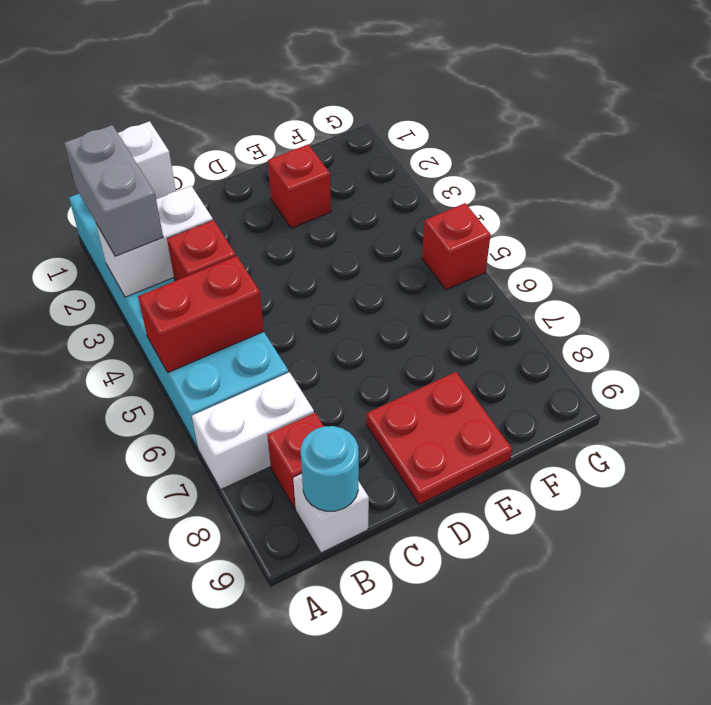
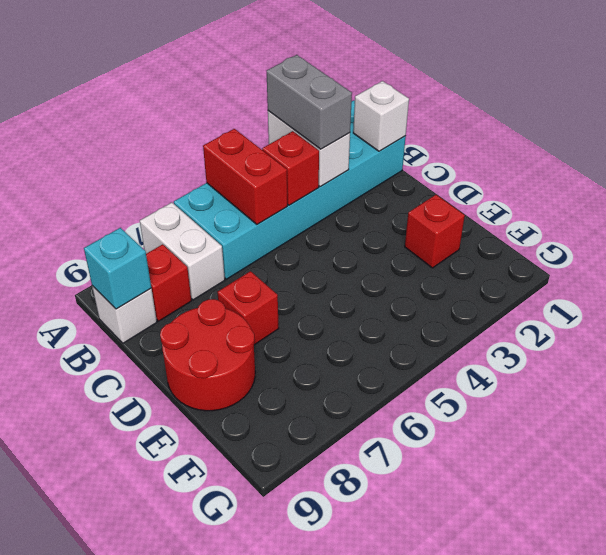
grey 1x2 brick [64,125,163,256] -> grey 1x2 brick turned to [267,55,352,149]
cyan 1x1 round brick [301,426,359,511] -> cyan 1x1 brick [84,228,151,309]
red 2x2 plate [366,372,512,504] -> red 2x2 round brick [160,299,255,411]
red 1x1 brick [422,203,491,290] -> red 1x1 brick moved to [218,271,279,345]

